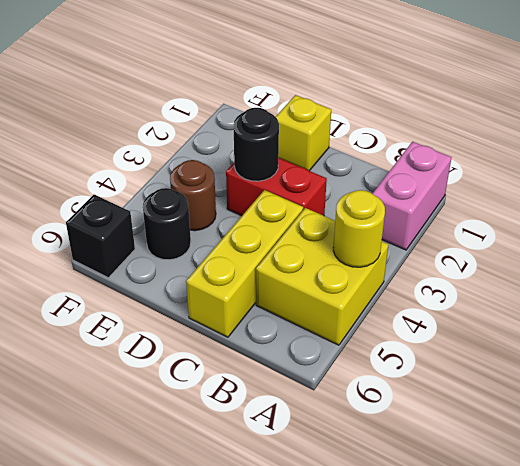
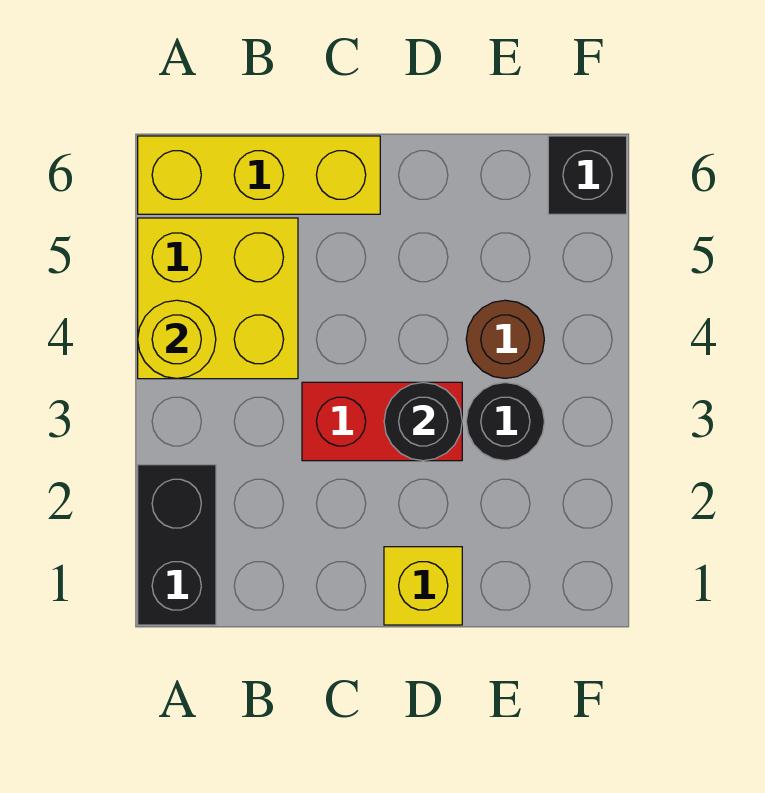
pink 1x2 brick [372,142,452,250] -> black 1x2 brick [138,465,216,625]
yellow 1x3 brick [186,190,303,337] -> yellow 1x3 brick turned to [138,136,380,214]
black 1x1 round brick [143,188,191,260] -> black 1x1 round brick moved to [466,383,544,461]

